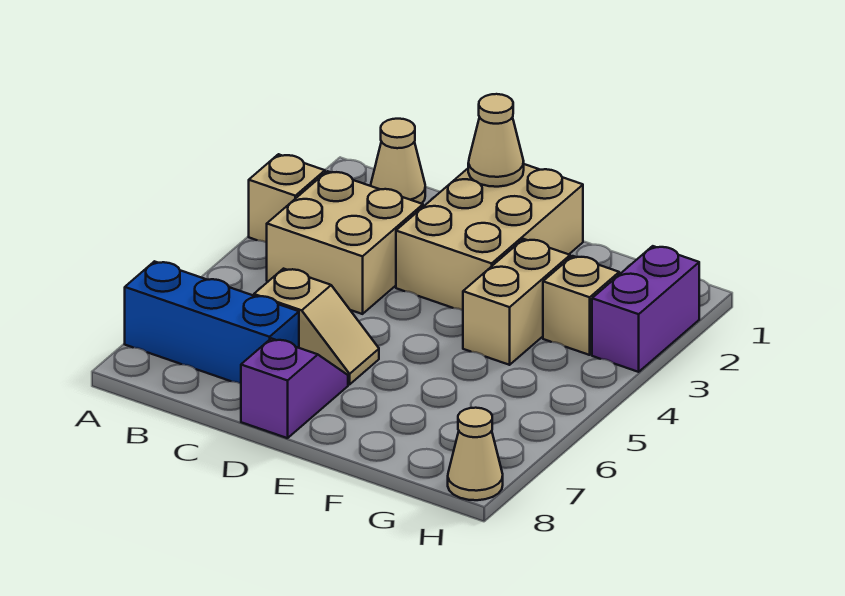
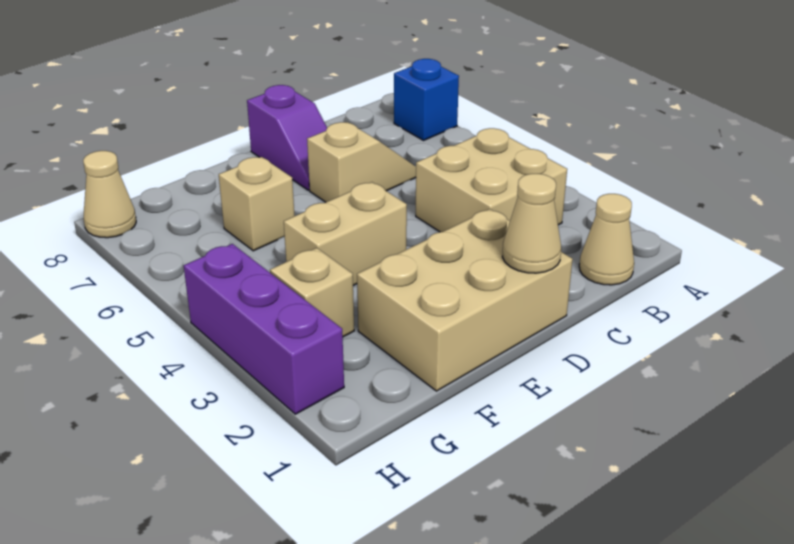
tan 1x1 brick [249,154,325,242] -> tan 1x1 brick moved to [219,157,295,251]
blue 1x3 brick [125,261,299,383] -> blue 1x1 brick [394,59,459,140]
tan 1x2 slope [254,269,379,385] -> tan 1x2 slope turned to [307,122,416,202]
tan 2x3 brick [396,164,583,310] -> tan 2x3 brick turned to [357,209,573,391]
tan 1x2 brick [463,239,570,365] -> tan 1x2 brick turned to [284,182,407,286]
purple 1x2 brick [592,246,699,372] -> purple 1x3 brick [184,244,344,414]

